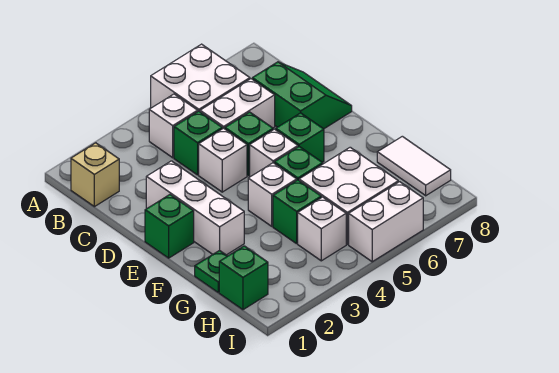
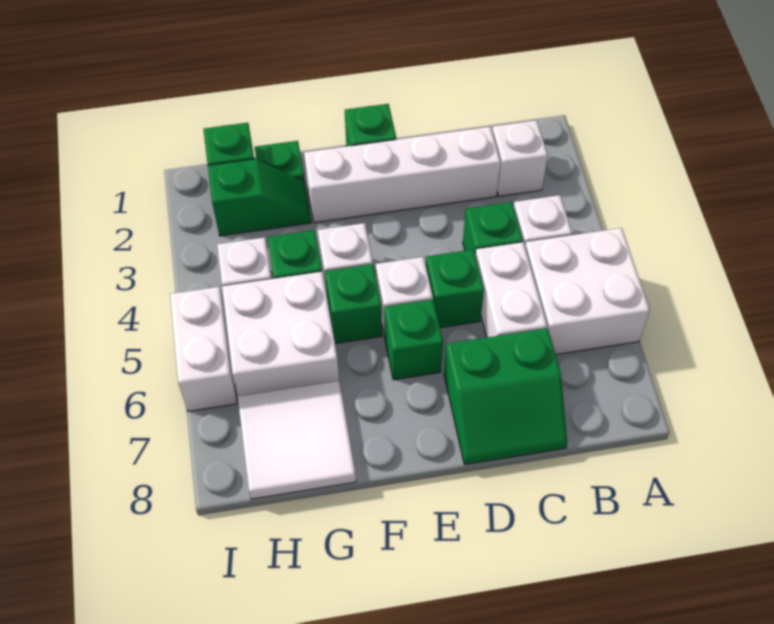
tan 1x1 brick [71,143,119,207] -> none
white 1x3 brick [146,161,244,255] -> white 1x4 brick [304,127,501,223]
white 1x1 brick [199,128,247,192] -> white 1x1 brick moved to [492,120,548,196]
none -> green 1x2 slope [208,159,311,236]
white 1x2 tile [377,136,451,196] -> white 2x2 tile [238,381,356,499]

